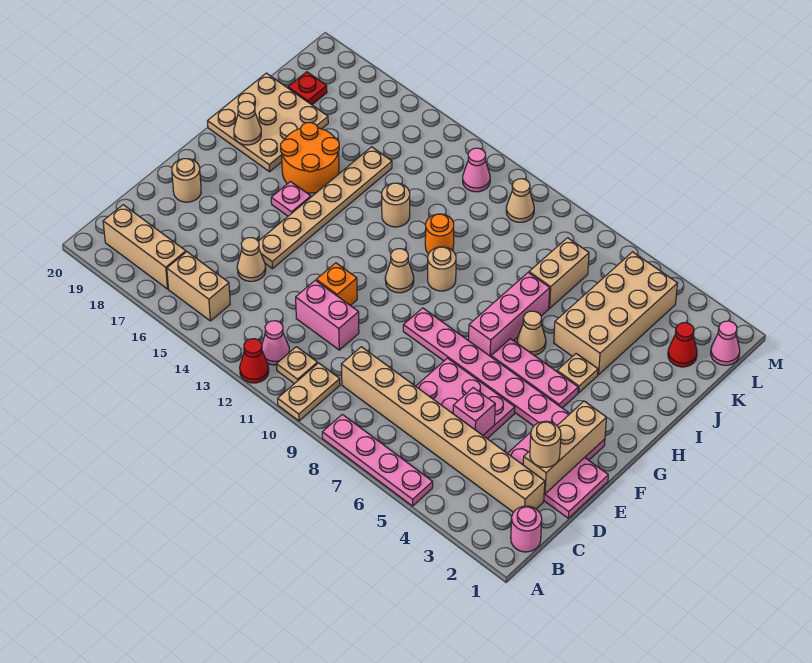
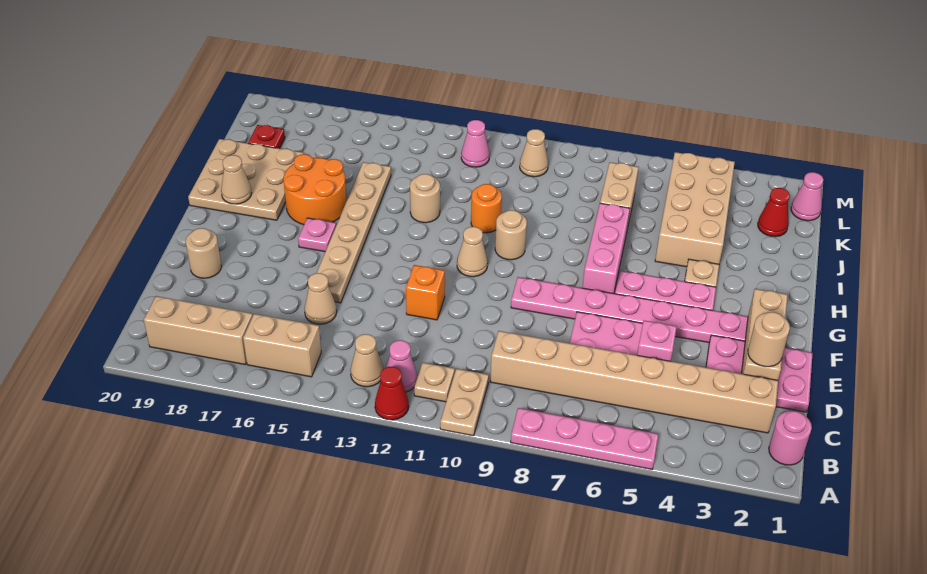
pink 1x2 brick [296,280,359,350] -> none
tan 1x1 cone [517,311,546,355] -> tan 1x1 cone moved to [350,334,384,387]

